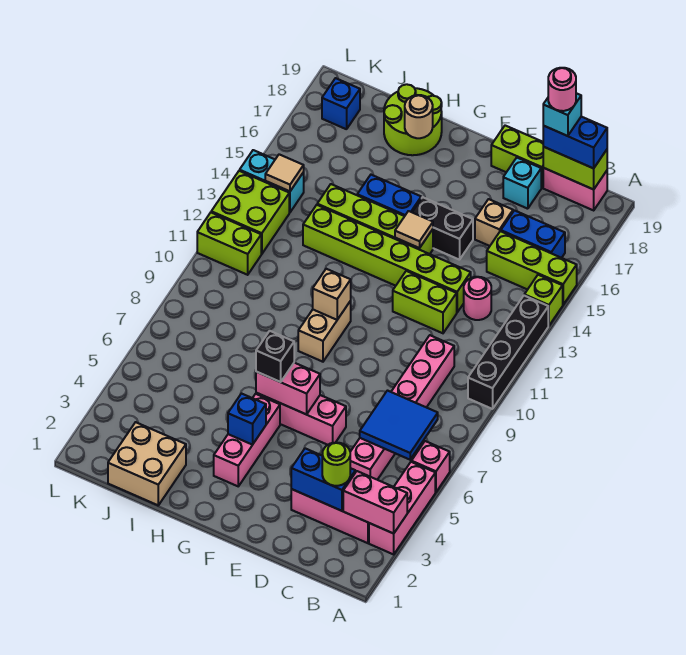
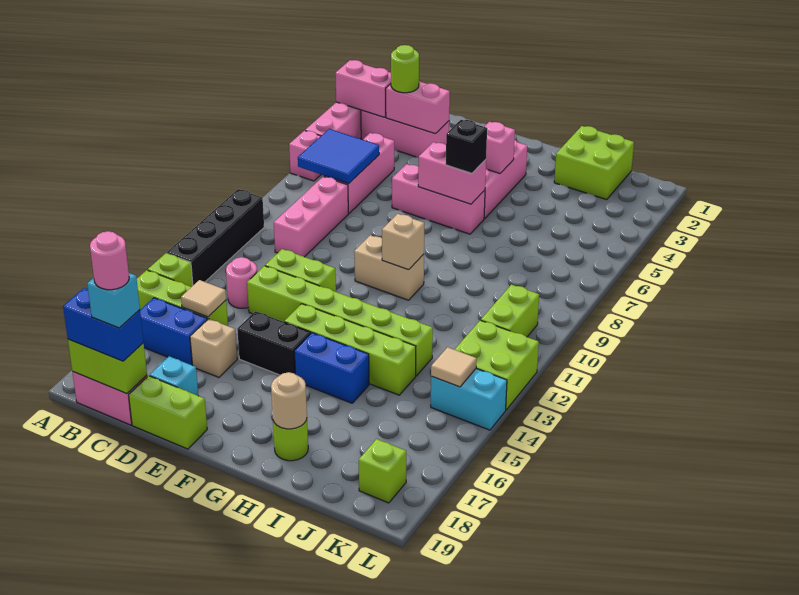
blue 1x2 brick [291,448,355,511] -> pink 1x2 brick [386,81,450,134]
tan 1x1 tile [395,211,433,248] -> tan 1x1 tile moved to [181,280,226,317]
blue 1x1 brick [228,394,266,445] -> pink 1x1 brick [484,122,515,173]
tan 1x2 brick [298,301,351,362] -> tan 1x2 brick turned to [354,235,424,300]
lime 2x2 round brick [384,84,442,155] -> lime 1x1 round brick [273,420,308,461]
tan 2x2 brick [108,422,186,505] -> lime 2x2 brick [554,126,634,200]
lime 1x2 brick [197,213,261,275] -> lime 1x2 brick turned to [481,285,539,337]
blue 1x1 brick [322,78,360,129] -> lime 1x1 brick [359,439,406,503]

